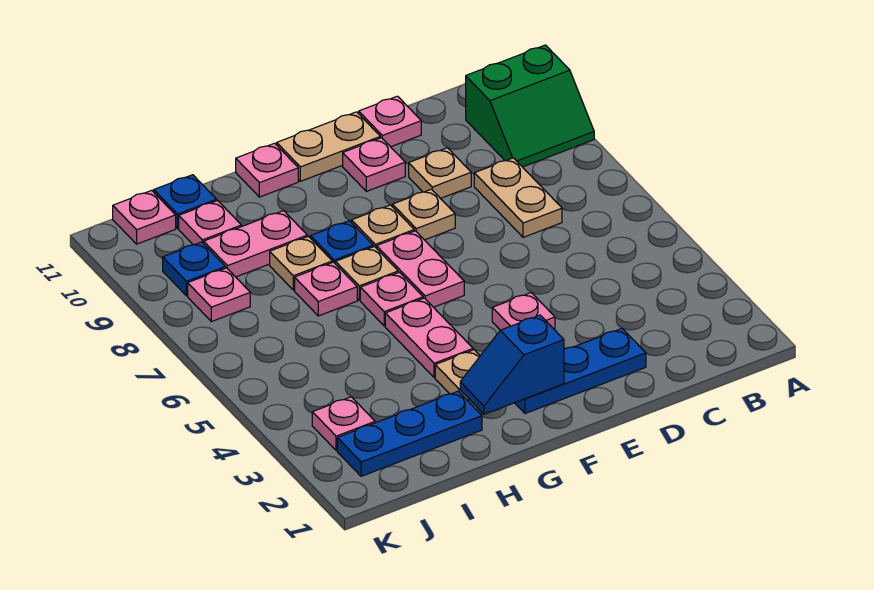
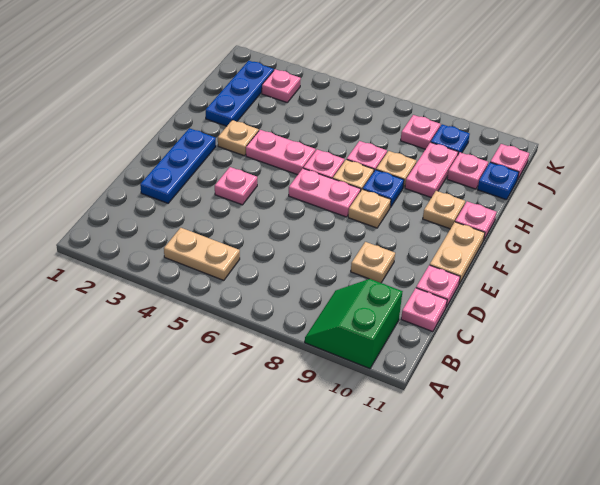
tan 1x2 plate [474,158,562,237] -> tan 1x2 plate moved to [164,228,240,280]
tan 1x1 plate [393,189,455,240] -> tan 1x1 plate moved to [423,191,465,229]
pink 1x1 plate [343,138,405,191] -> pink 1x1 plate moved to [401,288,447,332]
blue 1x2 slope [460,315,564,414] -> none

